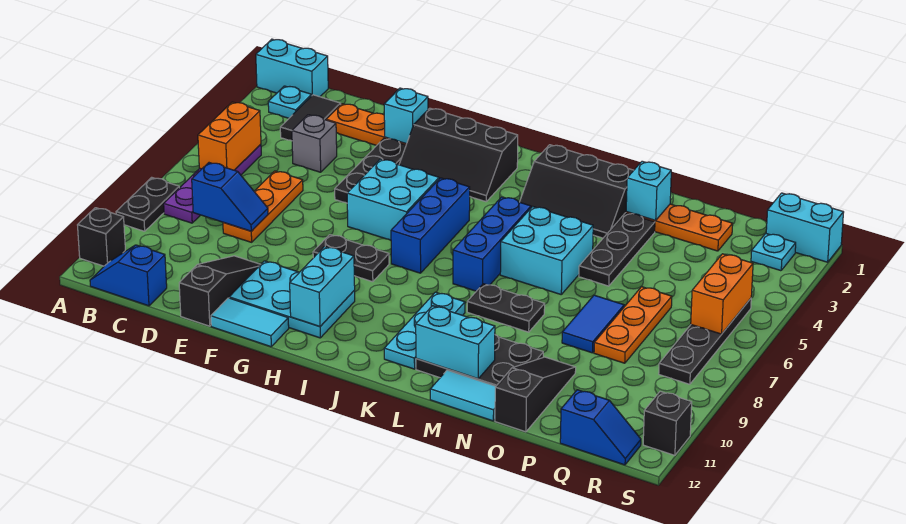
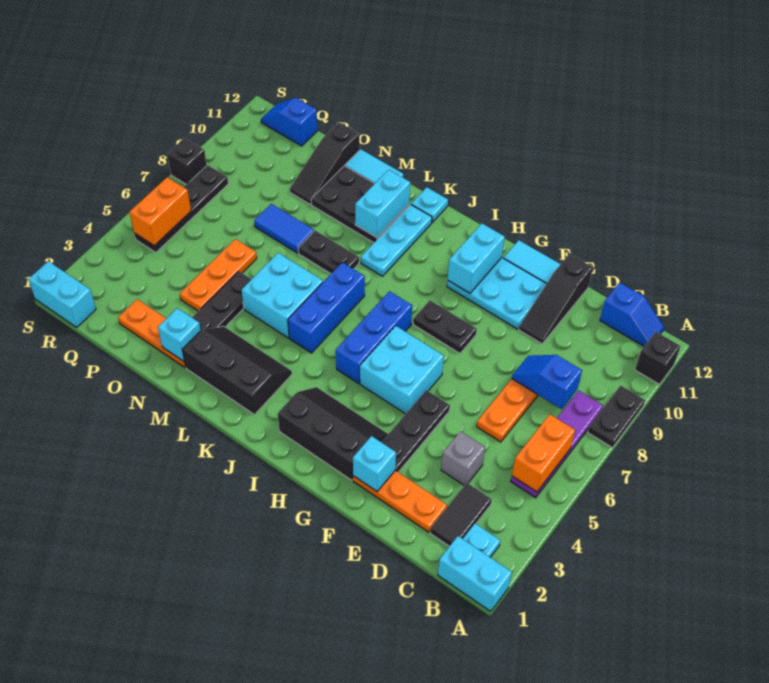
cyan 1x2 brick [416,306,495,379] -> cyan 1x2 brick turned to [355,170,410,238]
blue 1x2 tile [562,295,624,353] -> blue 1x2 tile turned to [254,204,314,253]
orange 1x3 plate [594,287,672,363] -> orange 1x3 plate moved to [180,239,257,311]
cyan 1x1 plate [751,234,796,271] -> cyan 1x1 plate moved to [411,187,448,222]
black 1x1 brick [643,391,692,455] -> black 1x1 brick moved to [167,138,207,185]

